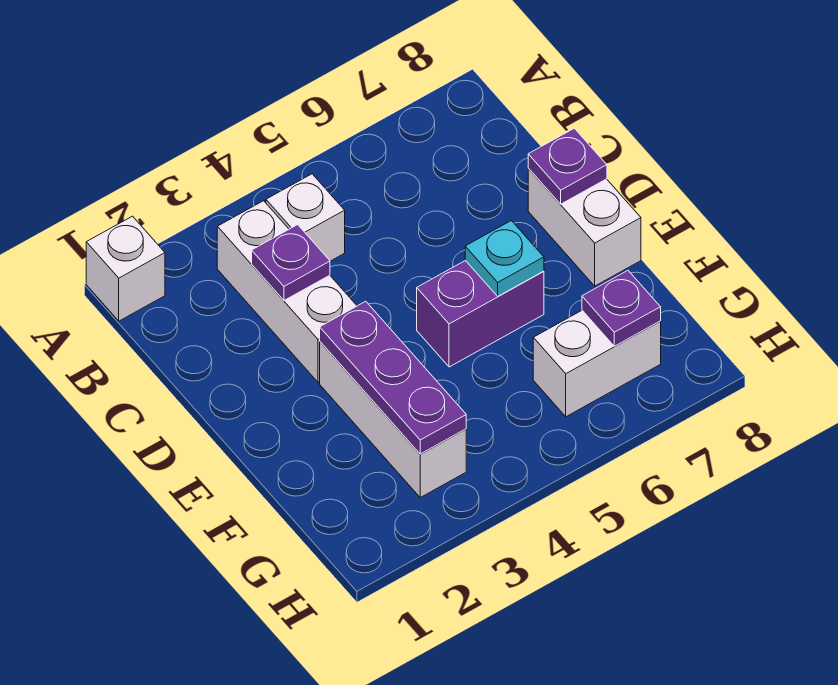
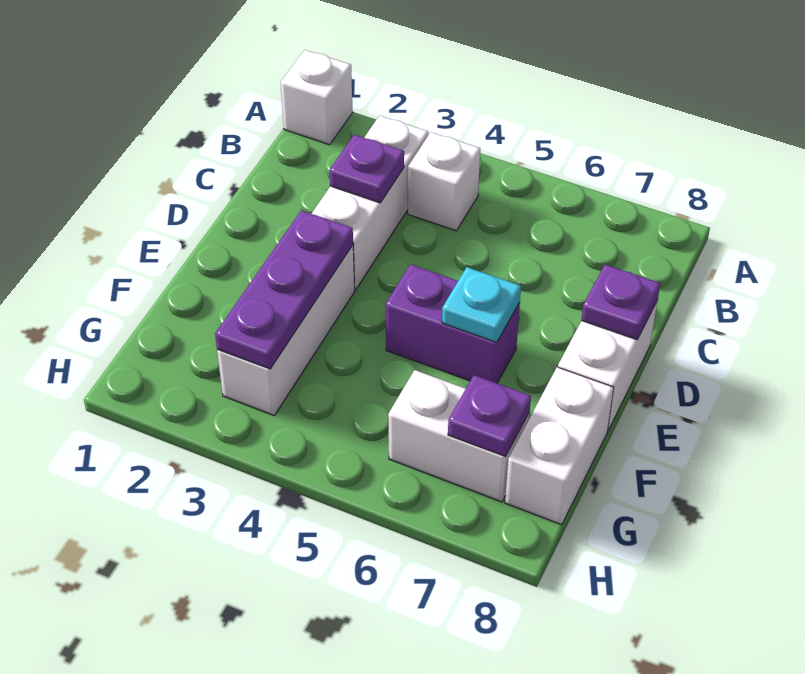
none -> white 1x2 brick [505,367,614,525]

